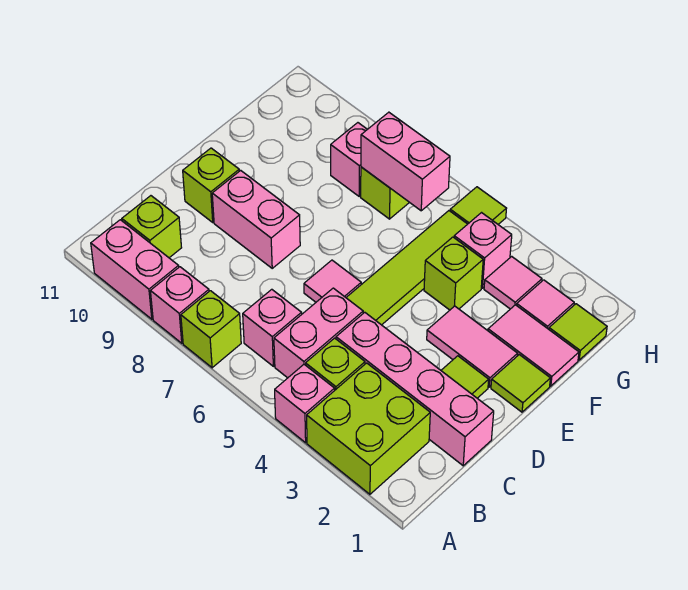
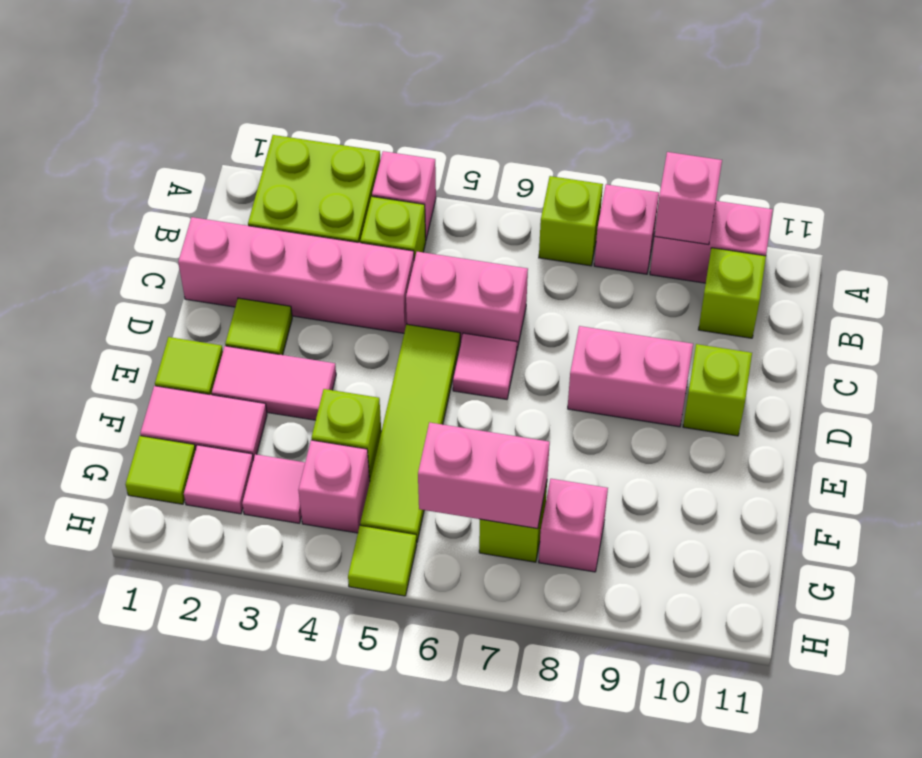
pink 1x2 brick [274,288,363,378] -> pink 1x2 brick turned to [406,252,528,349]
pink 1x1 brick [243,289,302,366] -> pink 1x1 brick moved to [655,152,722,245]

